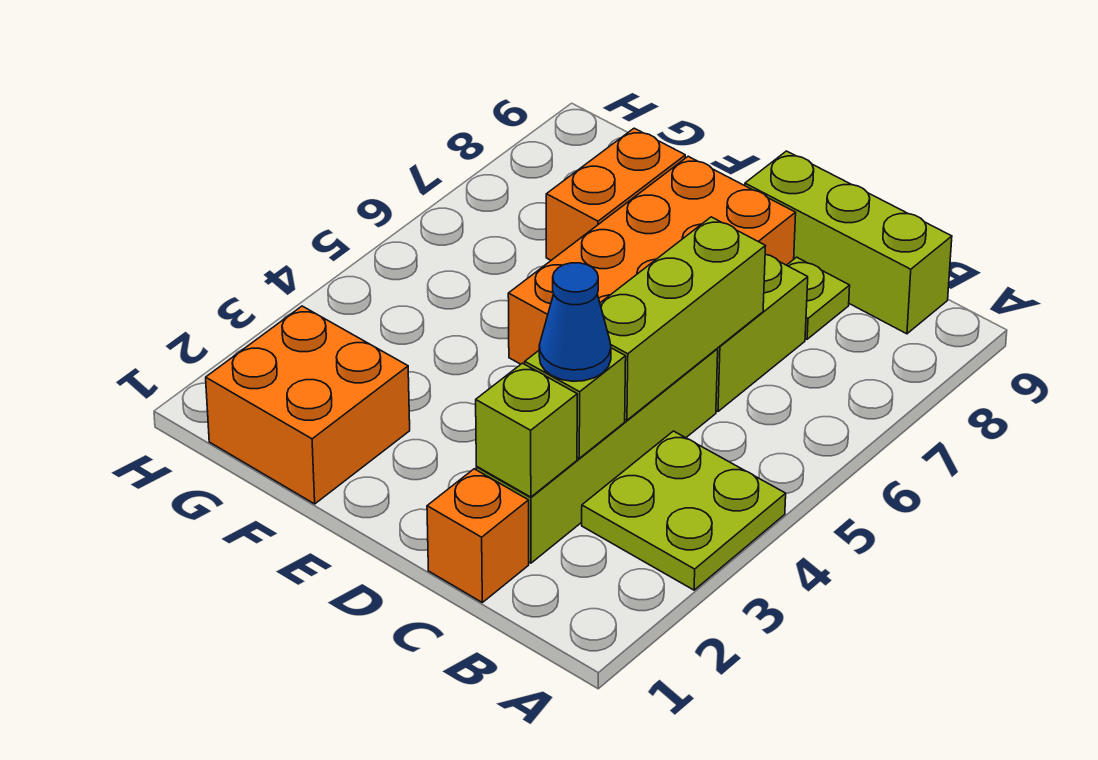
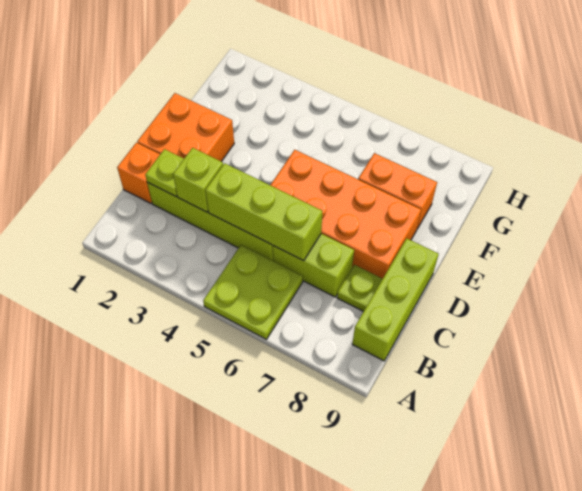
lime 2x2 plate [582,431,786,590] -> lime 2x2 plate moved to [203,245,303,339]
lime 1x1 brick [476,363,577,497] -> lime 1x1 plate [145,149,184,196]
blue 1x1 cone [539,263,611,381] -> none
orange 2x2 brick [206,306,410,504] -> orange 2x2 brick moved to [137,93,234,162]

